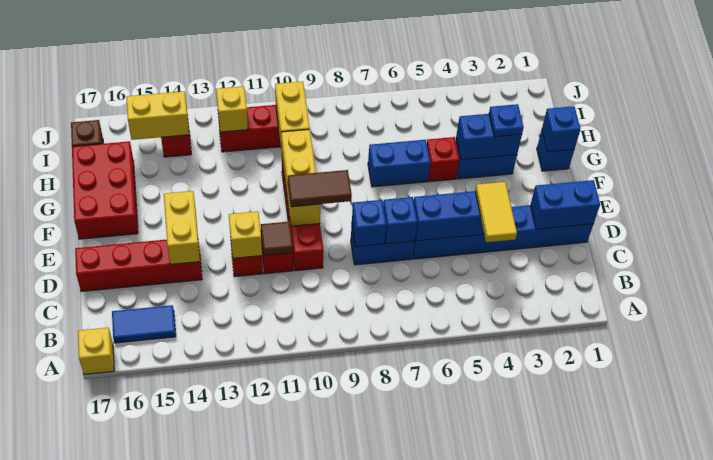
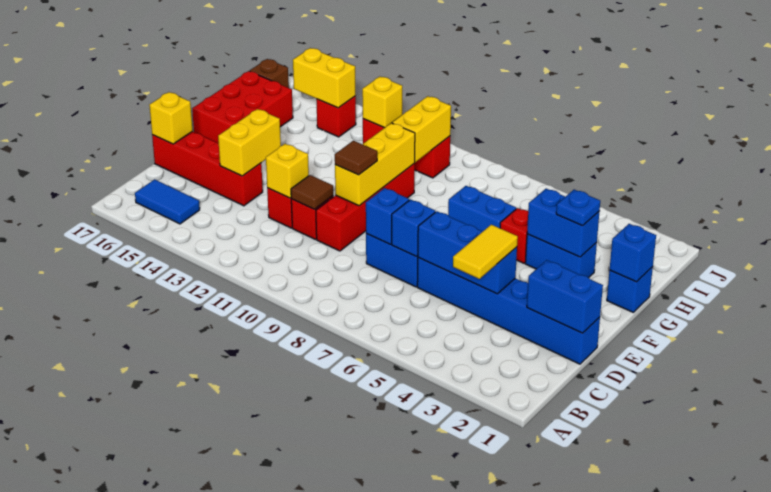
yellow 1x1 brick [78,328,114,375] -> yellow 1x1 brick moved to [149,92,193,144]
brown 1x2 tile [288,170,352,207] -> brown 1x1 tile [335,141,377,175]

